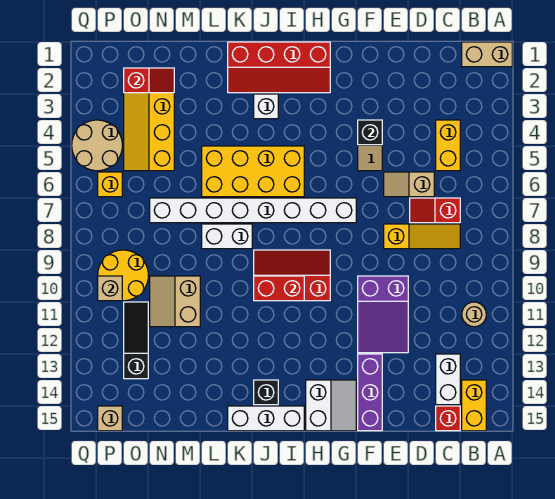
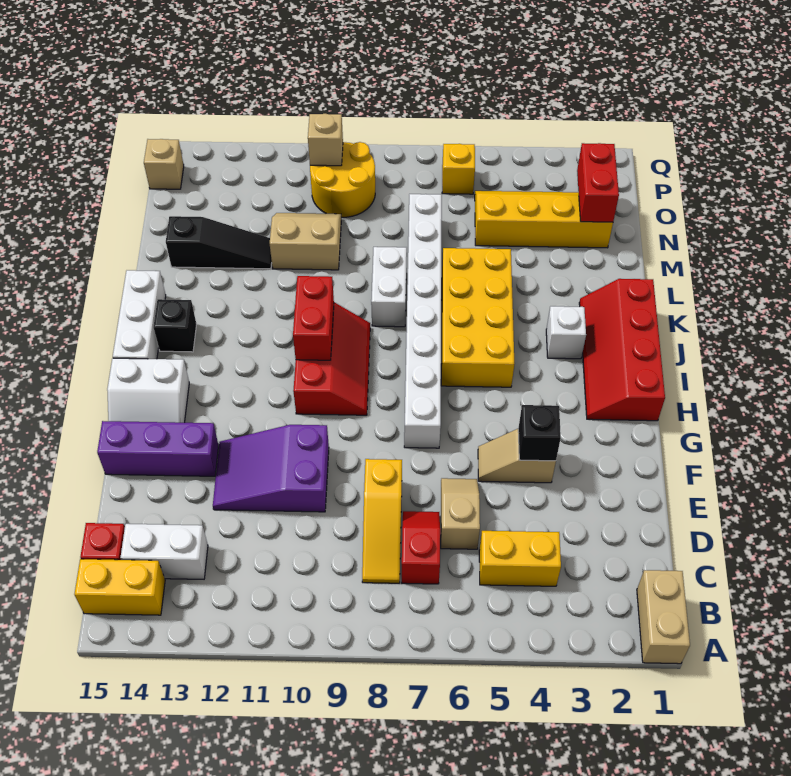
tan 1x1 round brick [462,302,486,327] -> none
red 1x2 slope [124,68,174,93] -> red 1x2 brick [577,143,619,222]
black 1x3 slope [124,302,148,379] -> black 1x3 slope moved to [166,216,272,269]
tan 2x2 round brick [72,120,122,171] -> none

